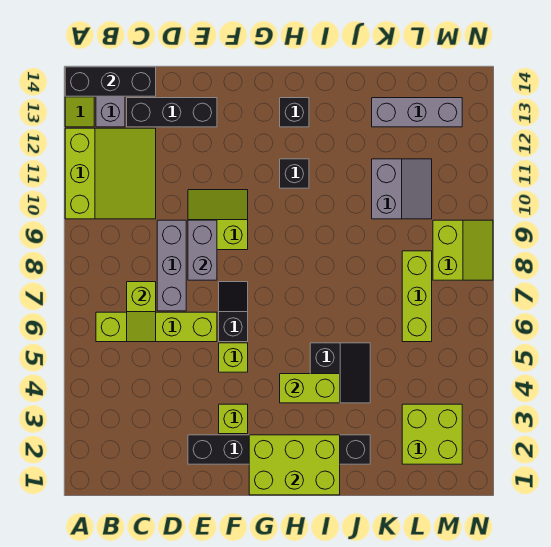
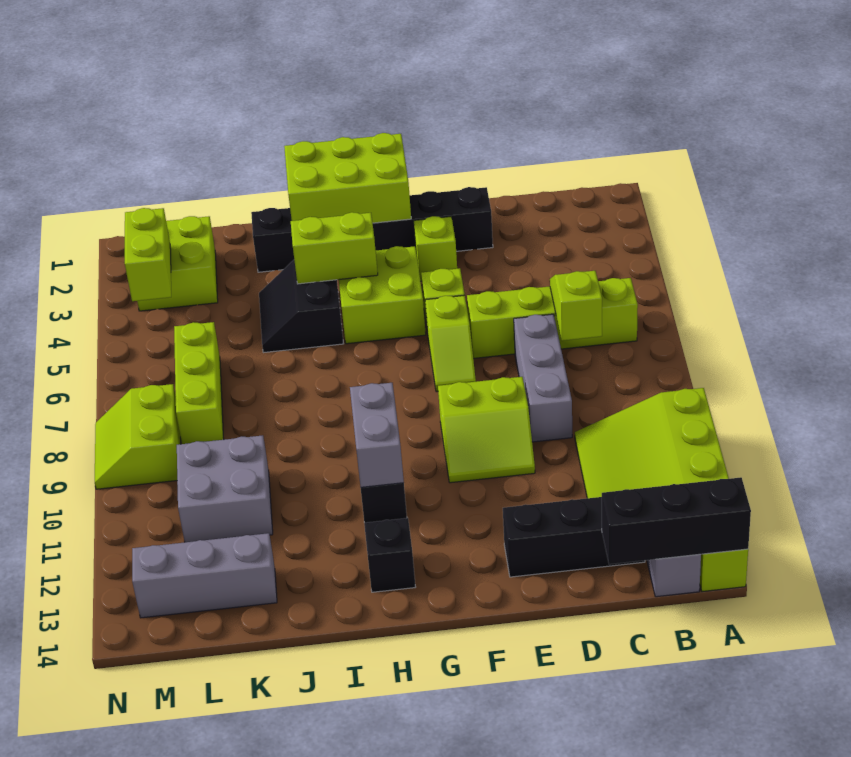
grey 1x2 brick [188,220,217,280] -> grey 1x2 brick moved to [350,383,404,487]
black 1x2 slope [219,282,248,342] -> lime 1x2 slope [425,295,476,392]
none -> lime 2x2 brick [339,246,426,344]
grey 2x2 slope [372,159,432,219] -> grey 2x2 brick [177,435,273,542]
none -> lime 1x2 brick [125,208,171,301]

